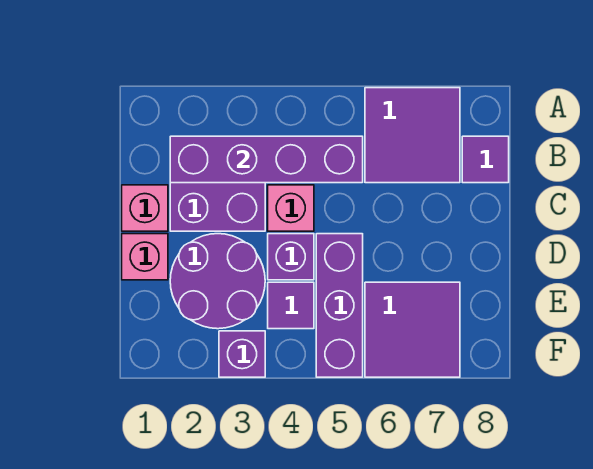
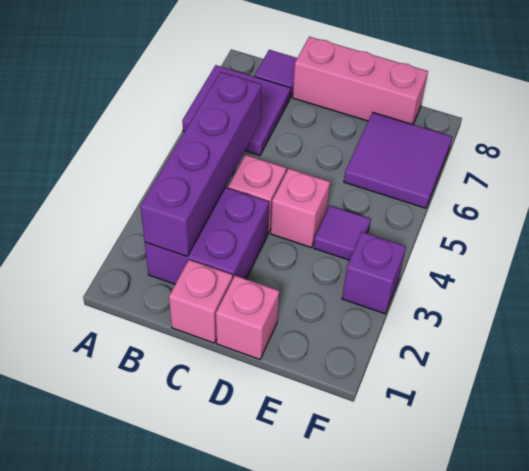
none -> pink 1x3 brick [293,37,428,124]
purple 2x2 round brick [170,234,265,329] -> none
purple 1x1 brick [268,234,314,280] -> pink 1x1 brick [271,169,330,247]
purple 1x3 brick [316,234,363,377] -> none

